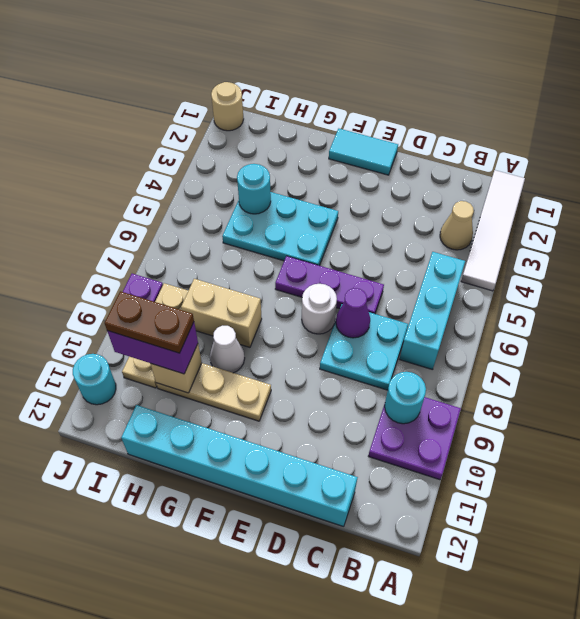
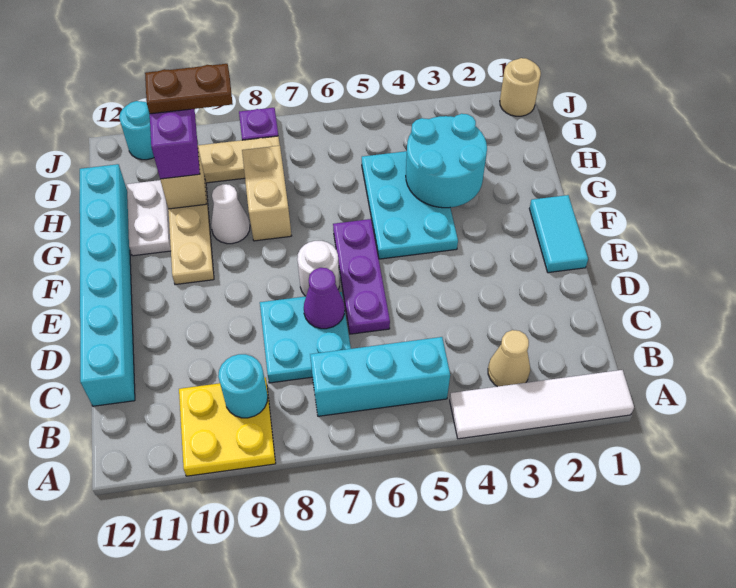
purple 2x2 plate [369,397,461,480] -> yellow 2x2 plate [179,377,276,476]
none -> white 1x2 plate [127,180,171,256]
cyan 1x1 round brick [237,164,271,214] -> cyan 2x2 round brick [406,114,487,208]
brown 1x2 plate [105,291,194,353] -> brown 1x2 plate turned to [145,64,232,114]

